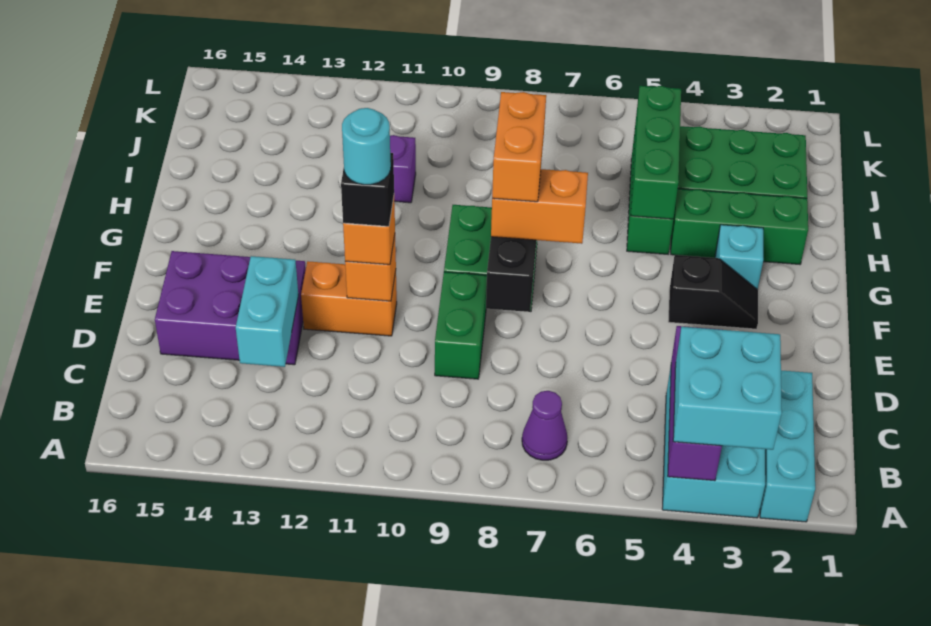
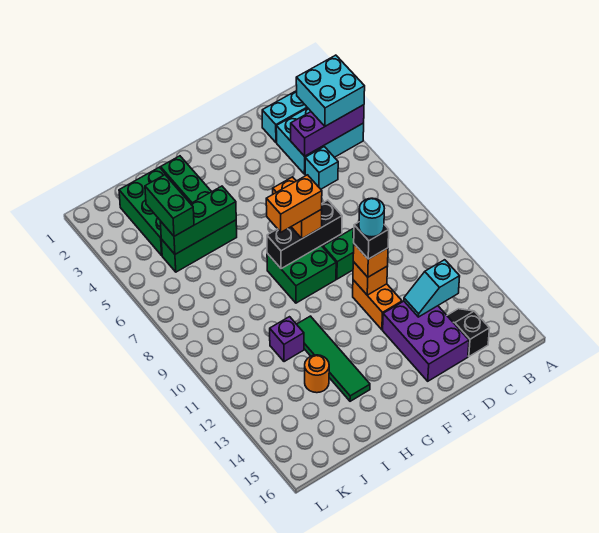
purple 1x1 cone [522,391,567,460] -> none
cyan 1x2 brick [236,256,298,367] -> cyan 1x2 slope [404,260,460,317]
black 1x2 slope [668,255,758,329] -> black 1x2 slope moved to [447,309,490,356]
cyan 1x1 brick [715,225,763,290] -> cyan 1x1 brick moved to [305,147,338,189]
none -> green 1x4 tile [297,316,370,401]
none -> orange 1x1 round brick [305,355,329,393]
none -> green 1x2 brick [145,175,194,236]

